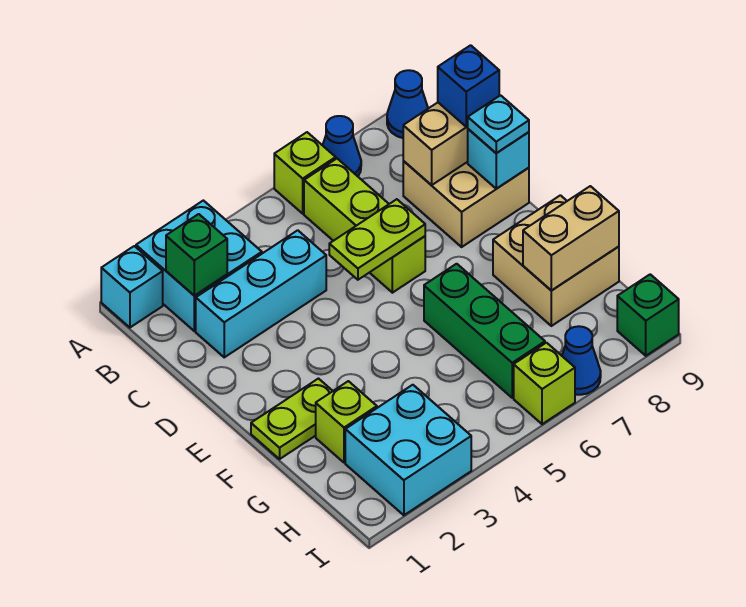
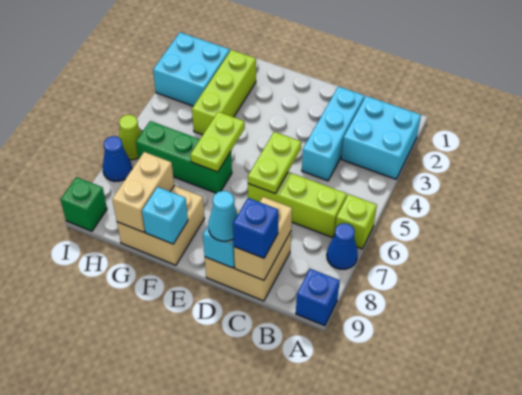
cyan 1x1 brick [101,246,163,328] -> cyan 1x1 brick moved to [142,187,188,244]
blue 1x1 cone [387,70,428,138] -> blue 1x1 brick [296,269,340,326]
green 1x1 brick [166,214,227,295] -> none
cyan 1x1 plate [467,95,529,153] -> cyan 1x1 cone [208,191,238,241]
lime 1x2 plate [251,379,332,459] -> lime 1x2 plate moved to [190,112,245,172]
lime 1x1 brick [316,381,377,463] -> lime 1x3 brick [192,50,256,135]
lime 1x1 brick [514,343,575,424] -> lime 1x1 cone [119,115,141,160]

